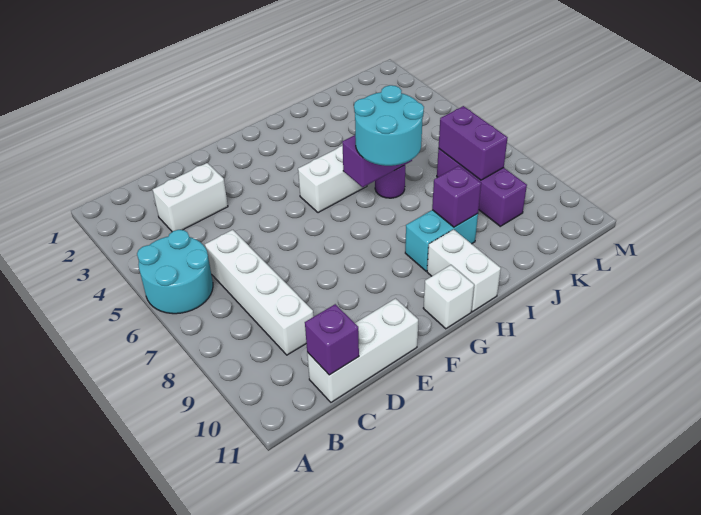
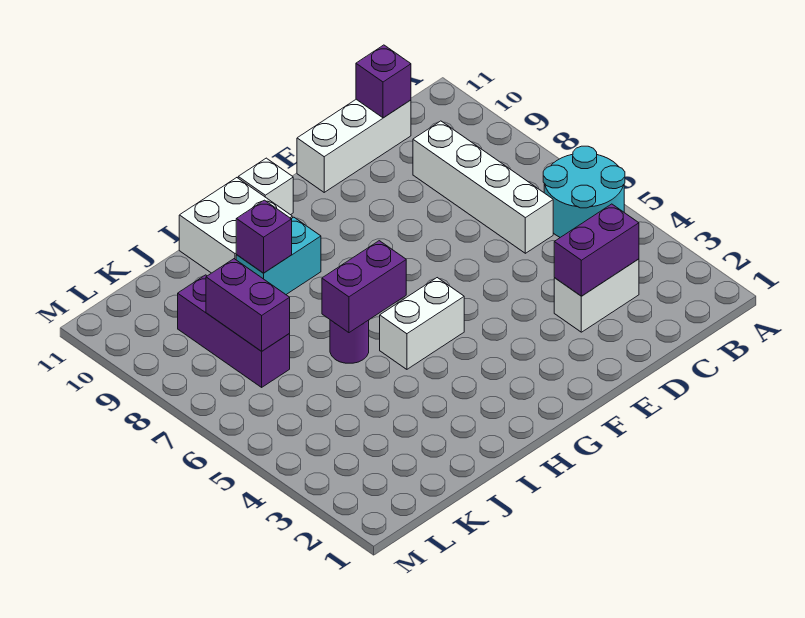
none -> purple 1x2 brick [554,204,639,296]
cyan 2x2 round brick [354,85,424,166] -> none
white 1x2 brick [427,229,501,312] -> white 2x2 brick [179,178,292,273]

